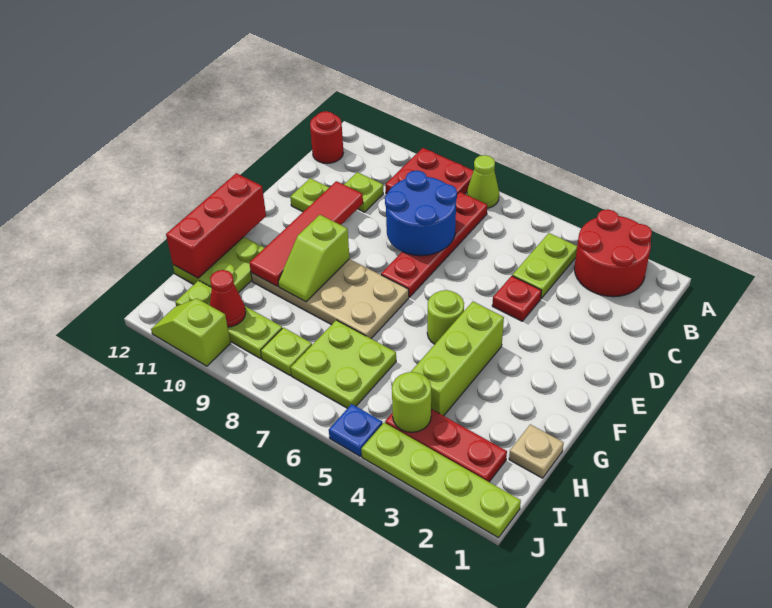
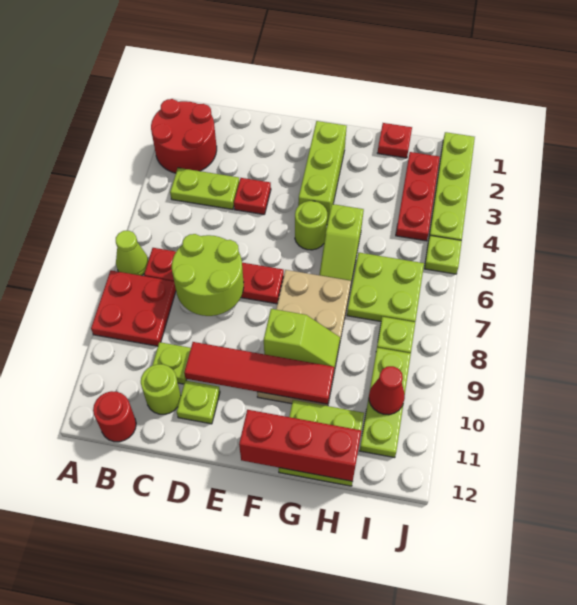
blue 2x2 round brick [385,170,457,256] -> lime 2x2 round brick [172,234,244,316]
lime 1x3 brick [411,302,504,416] -> lime 1x3 brick turned to [298,121,347,224]
tan 1x1 plate [509,424,564,478] -> red 1x1 plate [378,123,412,158]
lime 1x1 round brick [392,372,431,432] -> lime 1x1 round brick moved to [141,364,181,414]
blue 1x1 plate [329,404,383,456] -> lime 1x1 plate [424,236,462,274]
lime 1x2 slope [151,299,231,366] -> lime 1x2 slope moved to [319,204,364,282]

